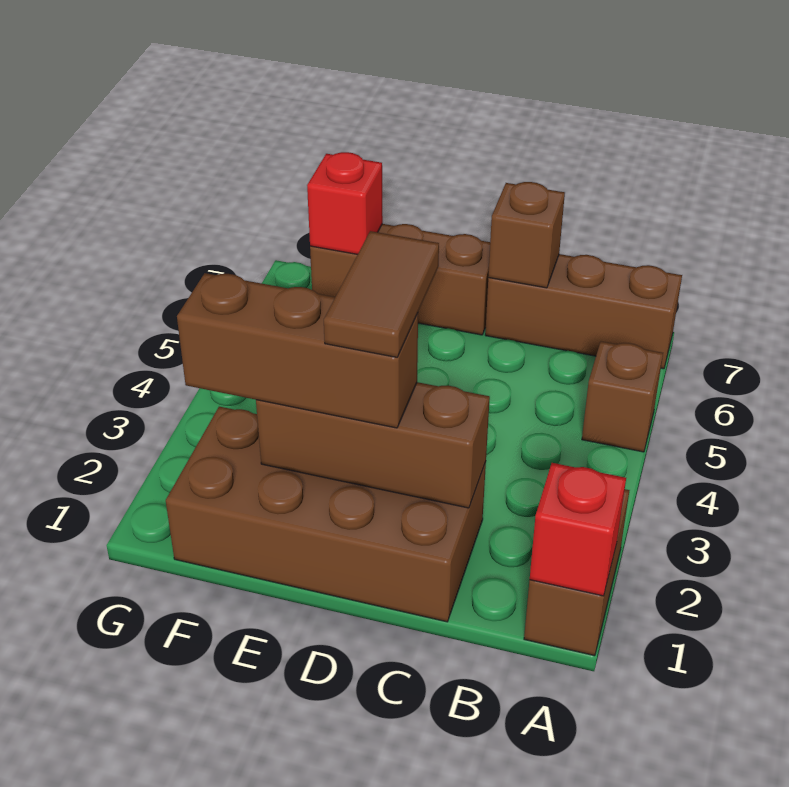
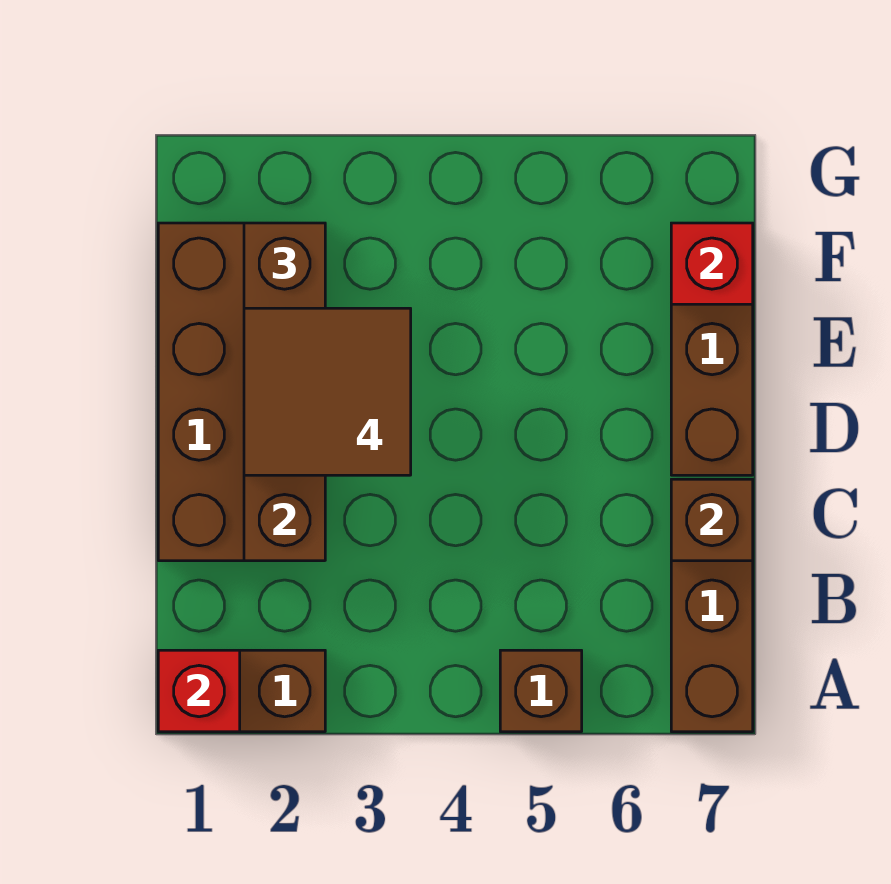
brown 1x2 tile [324,231,439,357] -> brown 2x2 tile [244,308,411,475]

